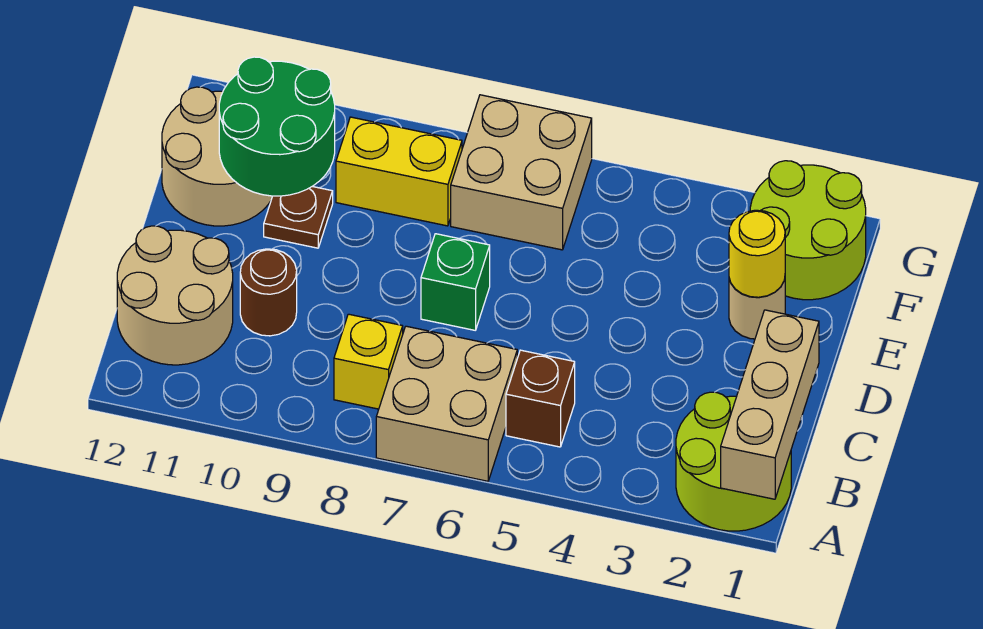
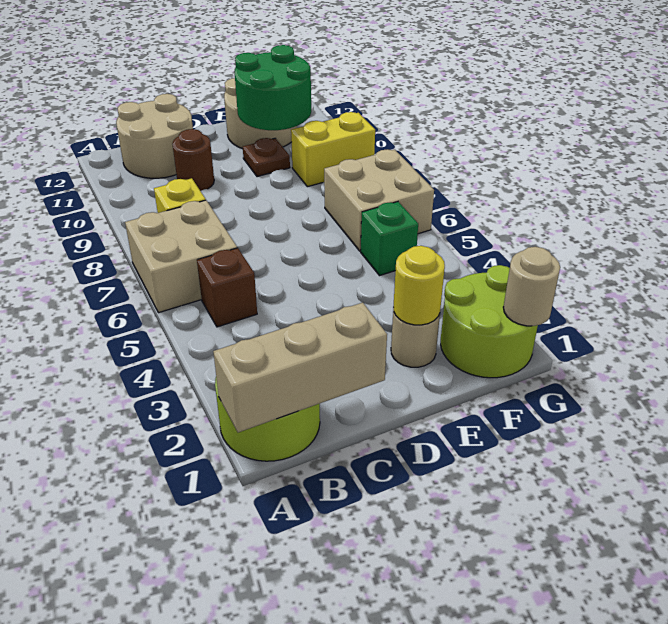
green 1x1 brick [421,234,490,330] -> green 1x1 brick moved to [361,202,418,275]
yellow 1x2 brick [336,117,462,226] -> yellow 1x2 brick turned to [291,112,375,187]
none -> tan 1x1 round brick [503,247,560,326]

